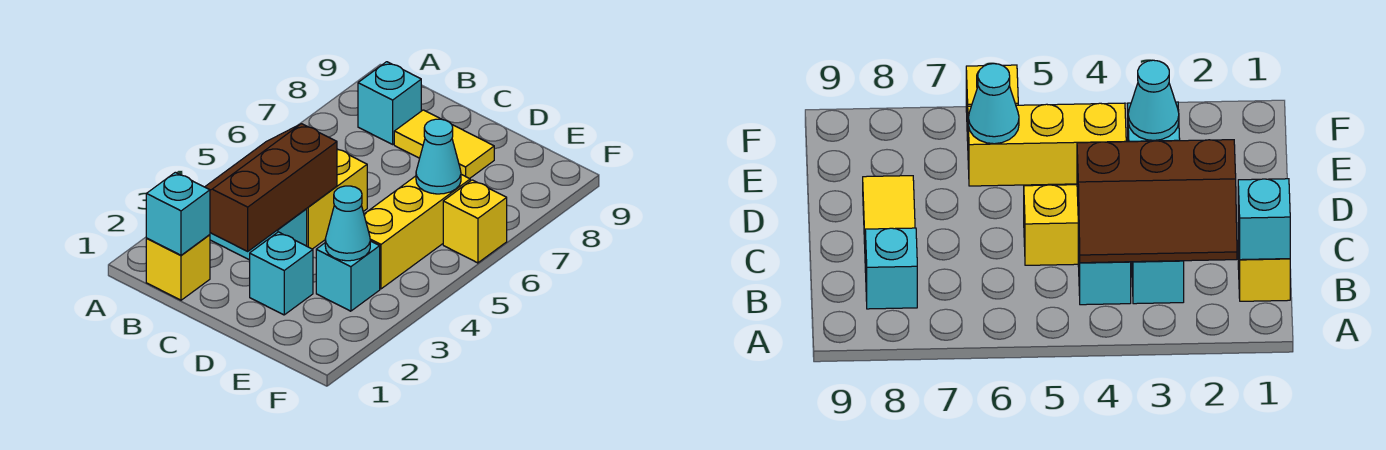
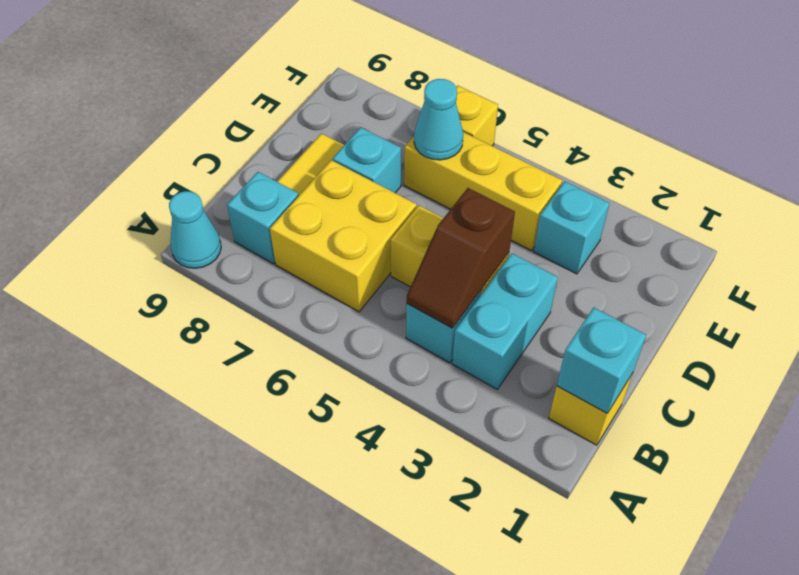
brown 2x3 slope [205,124,337,251] -> brown 1x2 slope [407,188,515,328]
none -> yellow 2x2 brick [270,160,417,312]
cyan 1x1 brick [250,232,313,315] -> cyan 1x1 brick moved to [333,127,401,193]
cyan 1x1 cone [325,186,370,261] -> cyan 1x1 cone moved to [169,191,221,268]

